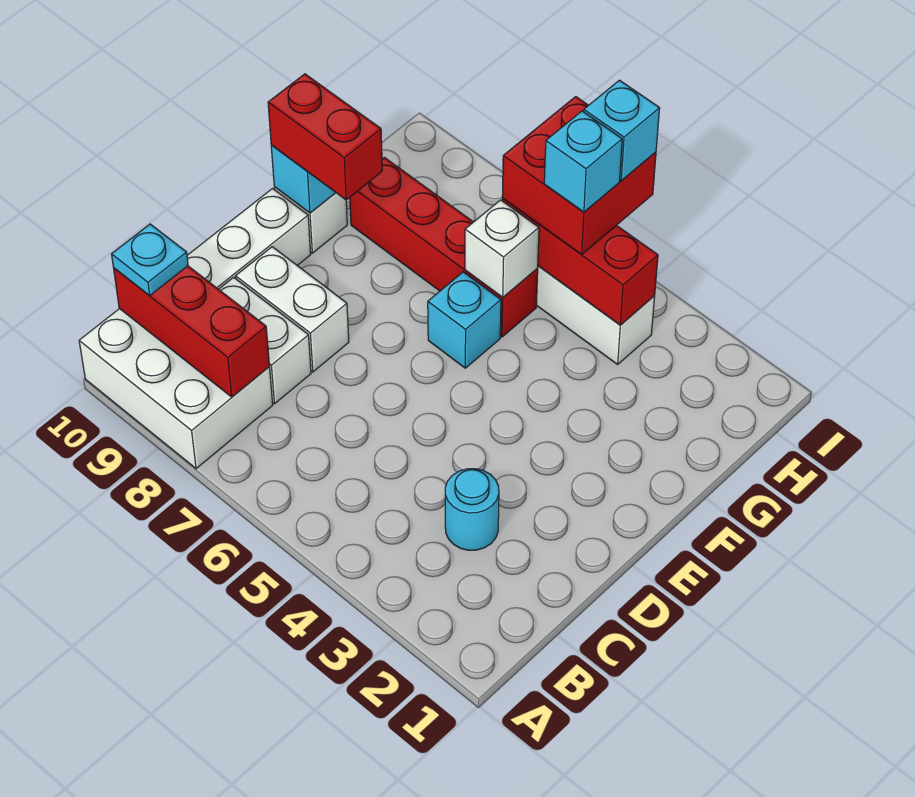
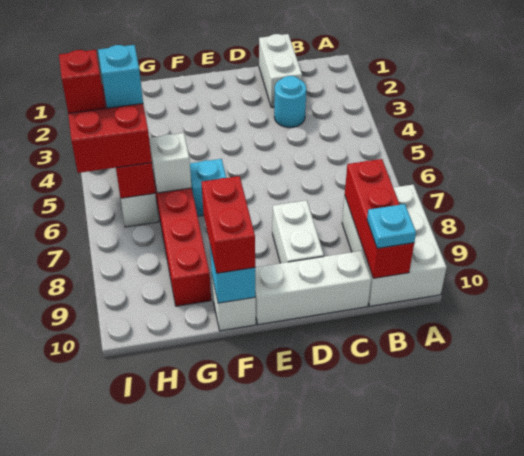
white 1x2 brick [219,277,311,404] -> white 1x2 brick moved to [259,34,302,107]
cyan 1x1 brick [584,80,660,181] -> red 1x1 brick [59,50,105,113]

